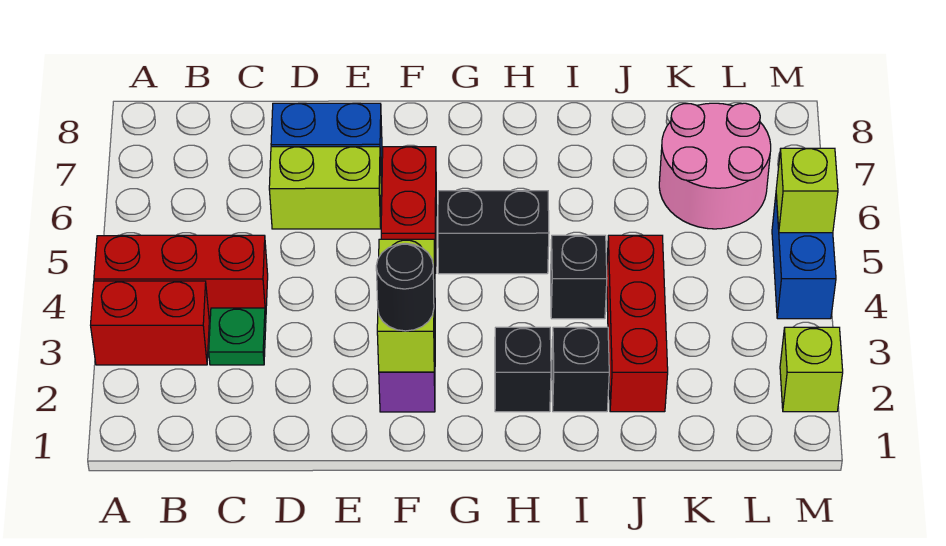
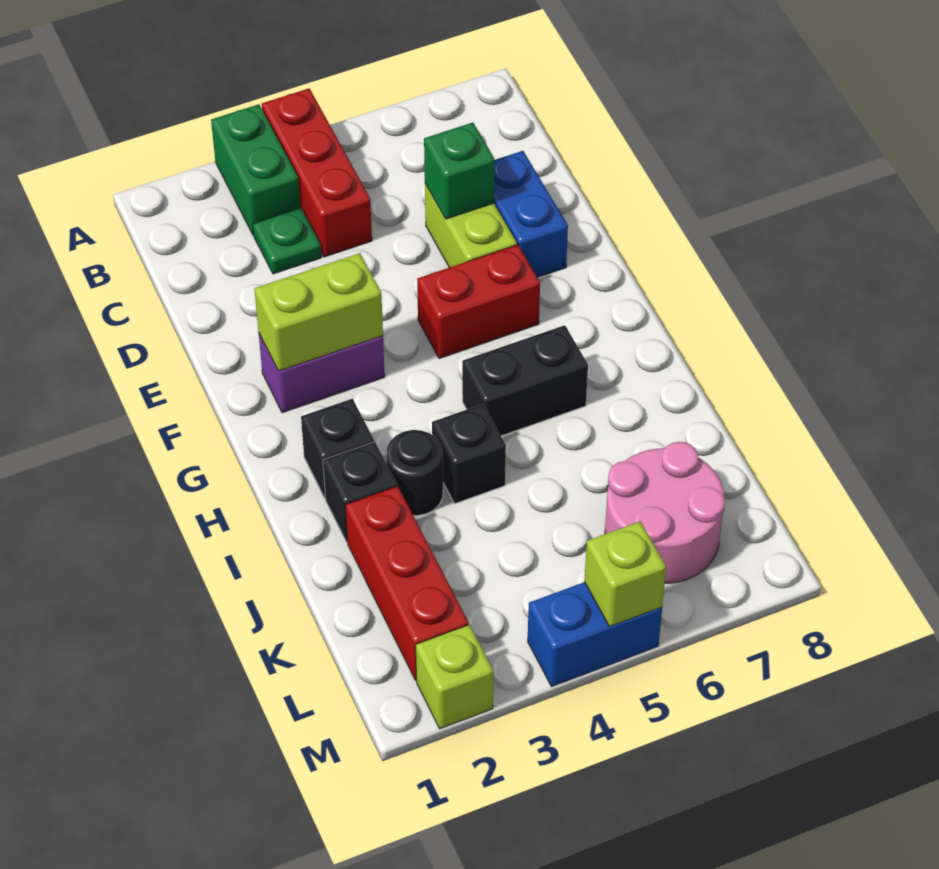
red 1x2 brick [91,281,209,365] -> green 1x2 brick [211,104,300,235]
none -> green 1x1 brick [424,122,495,219]
black 1x1 round brick [376,244,434,331] -> black 1x1 round brick moved to [386,430,443,516]
black 1x2 brick [438,191,549,274] -> black 1x2 brick turned to [462,325,588,436]
red 1x3 brick [607,235,668,412] -> red 1x3 brick turned to [345,486,468,681]

